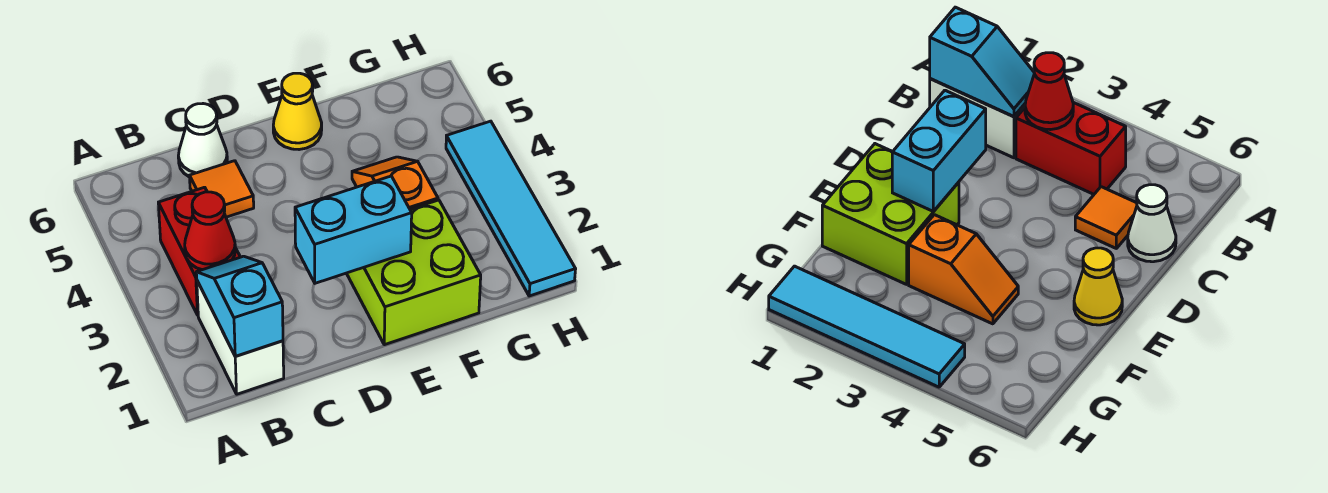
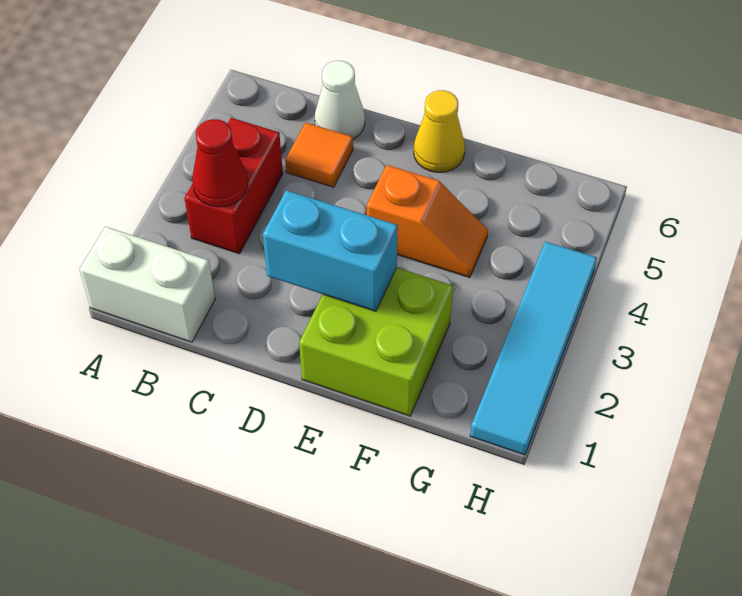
white 1x2 brick [197,281,284,394] -> white 1x2 brick turned to [79,227,215,342]
cyan 1x2 slope [196,256,283,356] -> none
orange 1x2 slope [352,157,438,209] -> orange 1x2 slope turned to [367,165,488,278]

